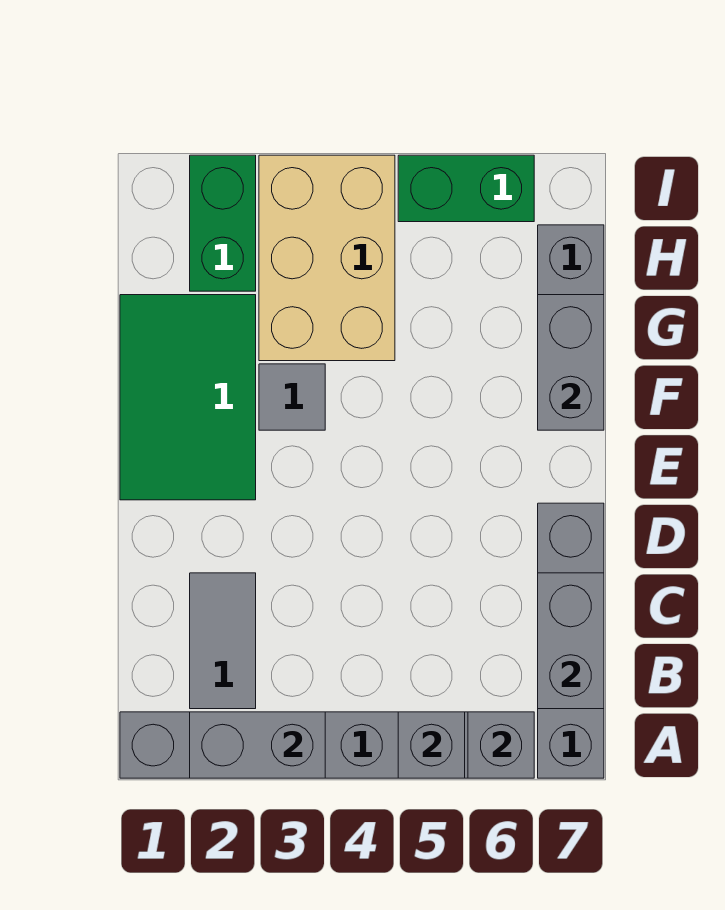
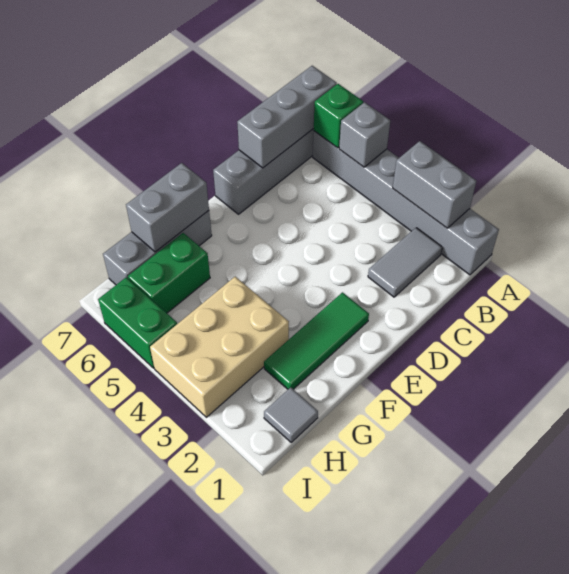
grey 1x1 brick [468,712,534,778] -> green 1x1 brick [314,84,363,148]
grey 1x2 brick [538,573,604,709] -> grey 1x3 brick [237,66,337,168]
green 2x3 tile [120,295,256,500] -> green 1x3 tile [264,292,369,389]
grey 1x1 tile [259,364,325,430] -> grey 1x1 tile moved to [264,387,318,442]
green 1x2 brick [190,155,256,291] -> green 1x2 brick moved to [128,233,210,313]

